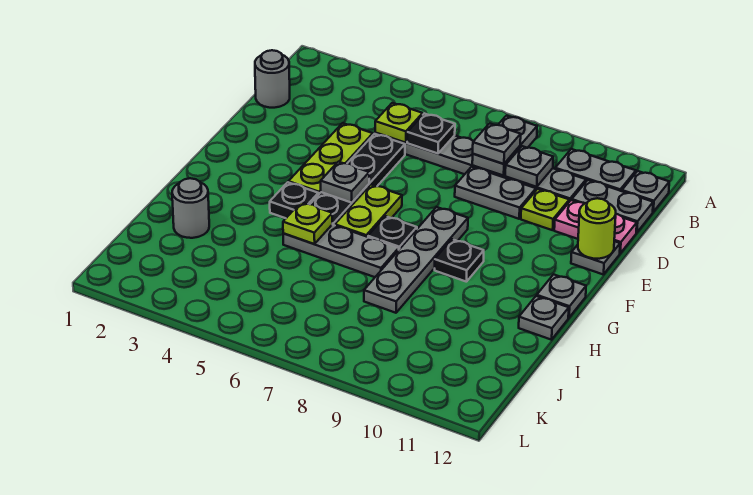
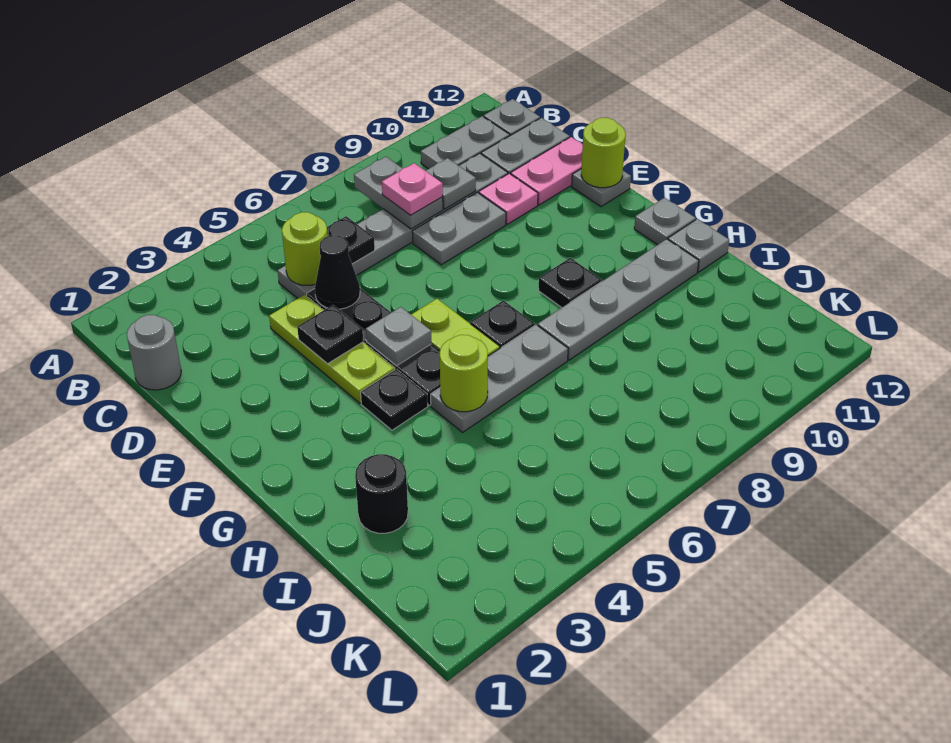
lime 1x1 plate [375,103,423,143] -> lime 1x1 round brick [282,212,328,285]
grey 1x1 plate [473,123,521,164] -> pink 1x1 plate [382,163,443,215]
none -> black 1x1 cone [315,235,360,309]
lime 1x1 plate [521,189,569,230] -> pink 1x1 plate [479,173,538,224]
none -> black 1x1 plate [297,305,363,364]
grey 1x4 plate [364,207,468,313] -> grey 1x4 plate turned to [538,239,699,360]
lime 1x1 plate [283,202,332,244] -> lime 1x1 round brick [440,335,488,412]
grey 1x1 round brick [172,178,209,238] -> black 1x1 round brick [355,454,408,533]

